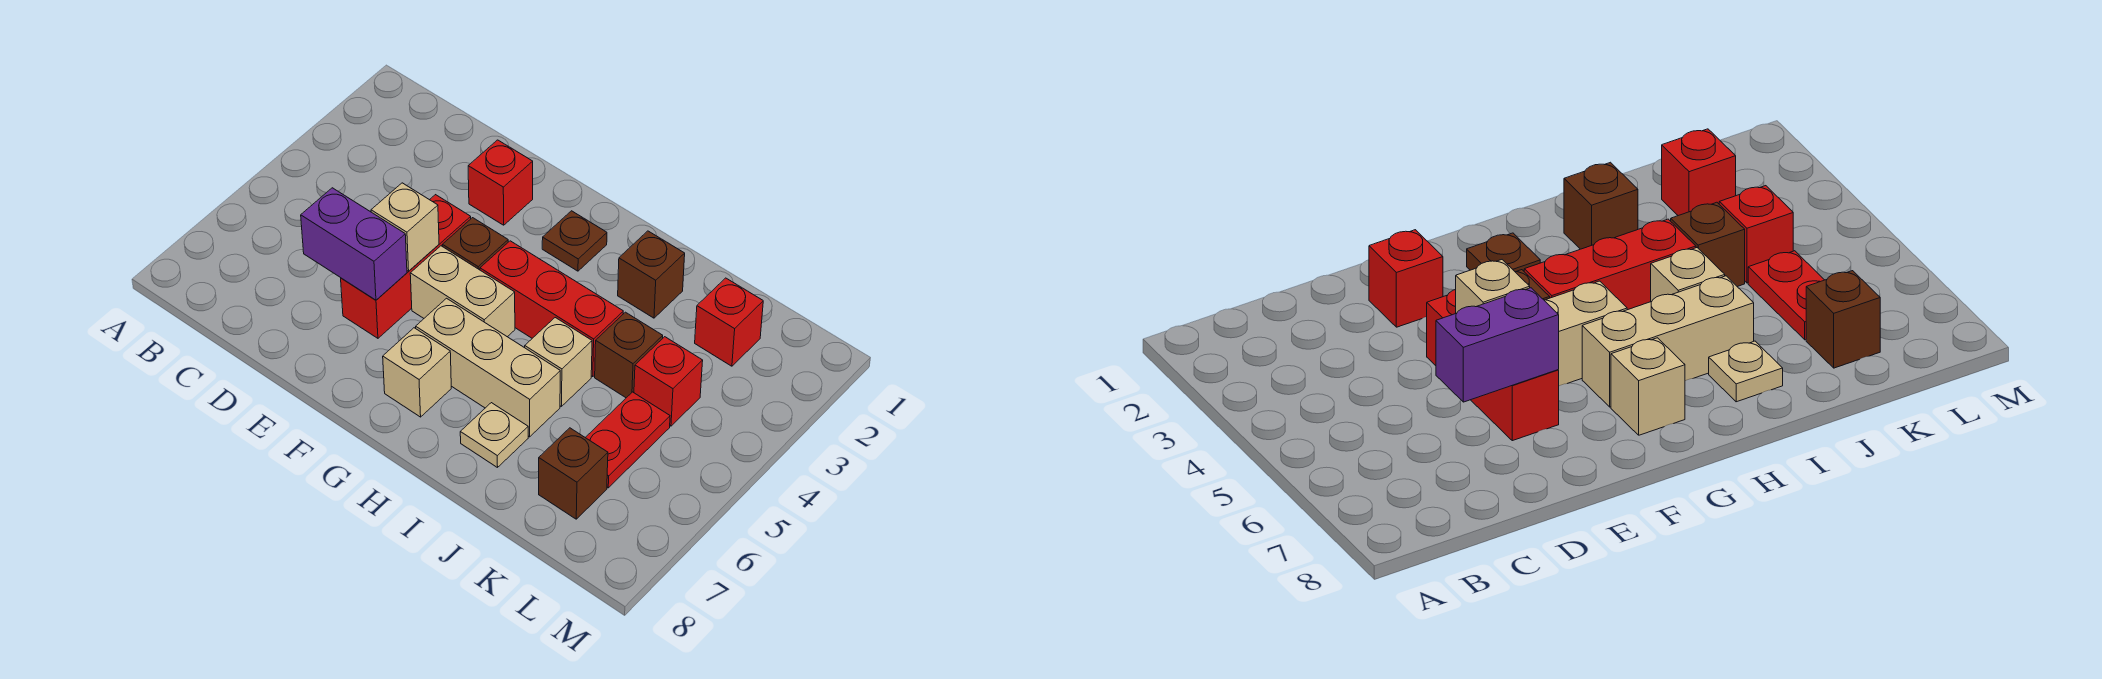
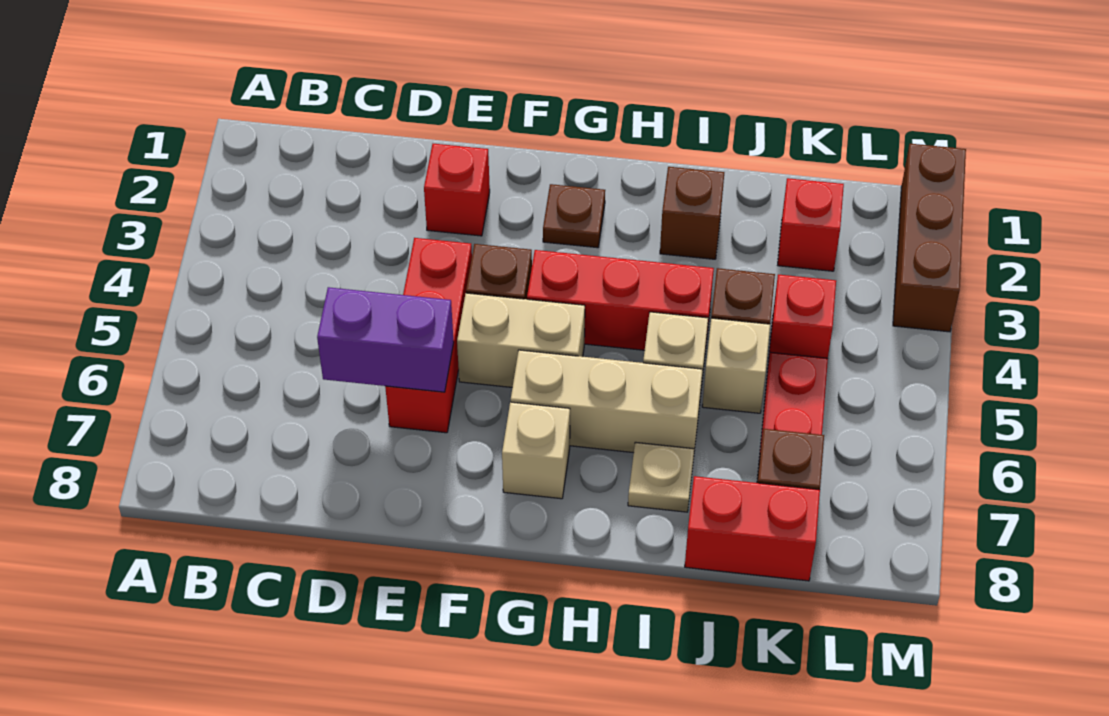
tan 1x1 brick [371,183,439,271] -> tan 1x1 brick moved to [702,318,770,413]
none -> red 1x2 brick [685,476,820,581]
none -> brown 1x3 brick [893,144,966,332]

